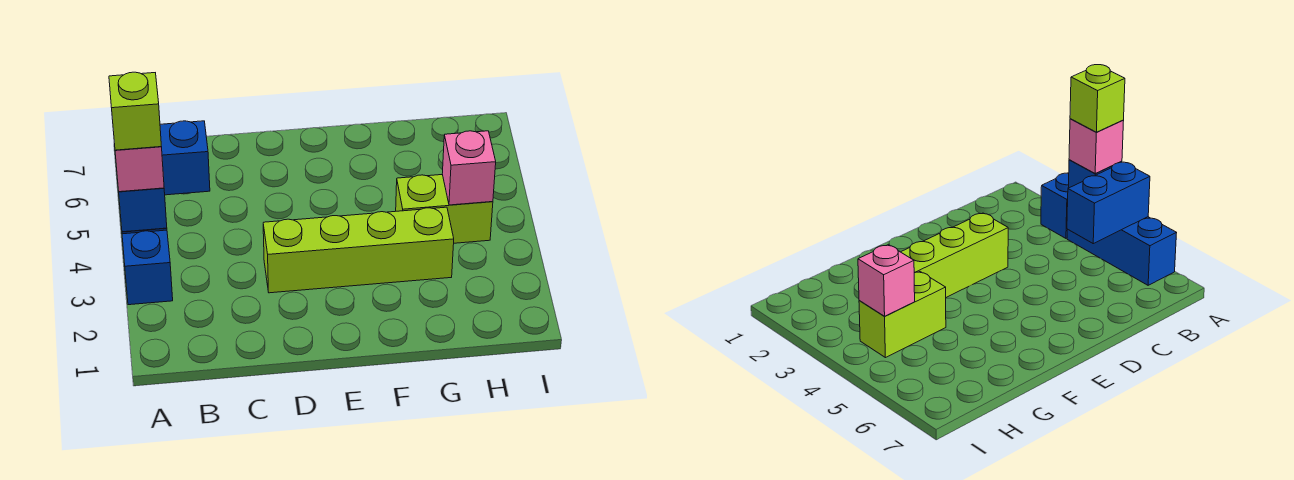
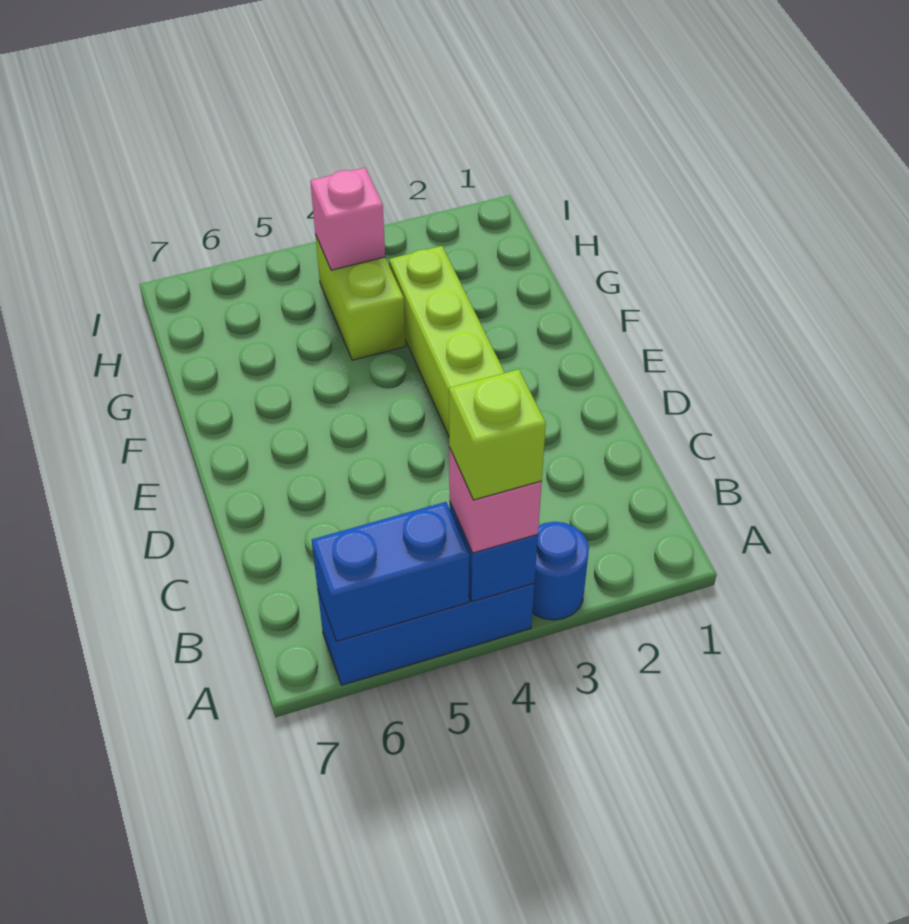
blue 1x1 brick [122,230,173,305] -> blue 1x1 round brick [532,522,589,620]
blue 1x2 brick [160,121,210,195] -> blue 1x2 brick turned to [312,502,469,642]

